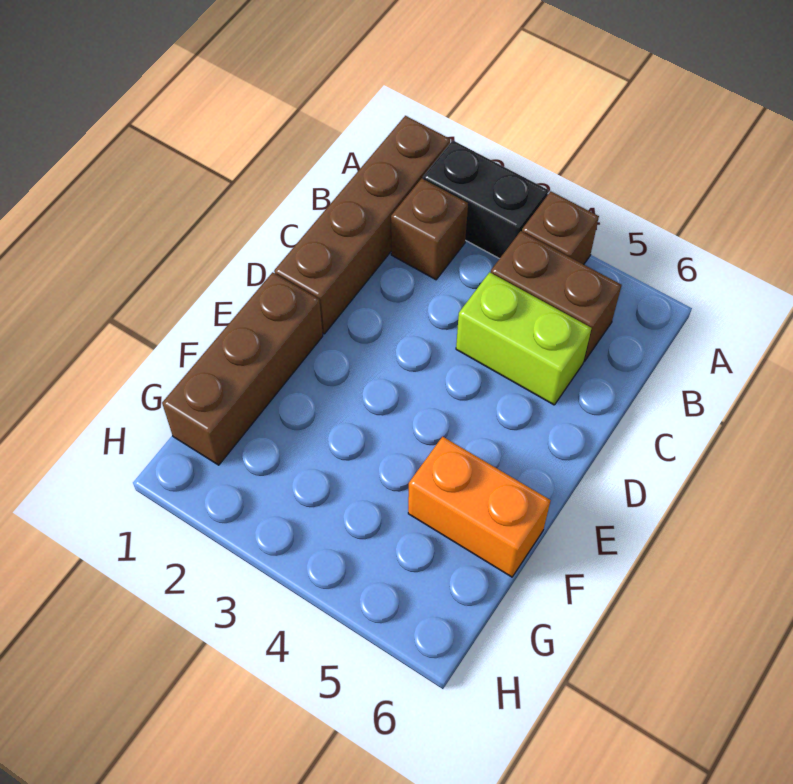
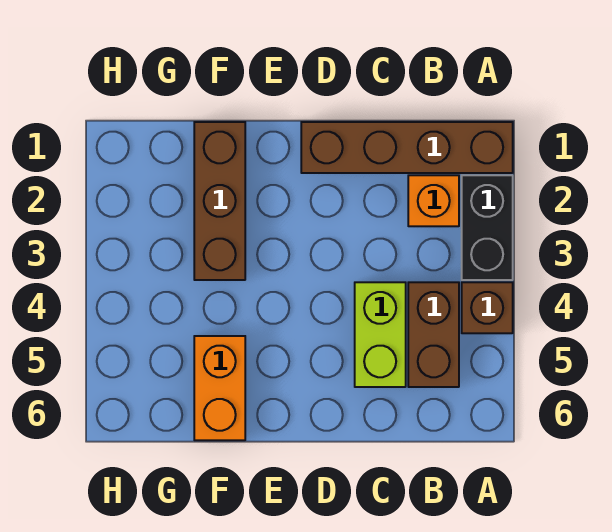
brown 1x1 brick [391,178,468,280] -> orange 1x1 brick [408,175,459,226]
brown 1x3 brick [162,272,323,465] -> brown 1x3 brick turned to [194,122,245,280]

